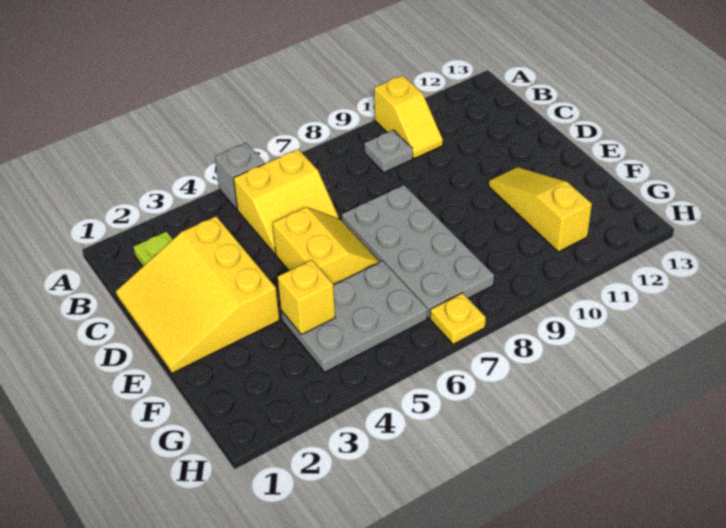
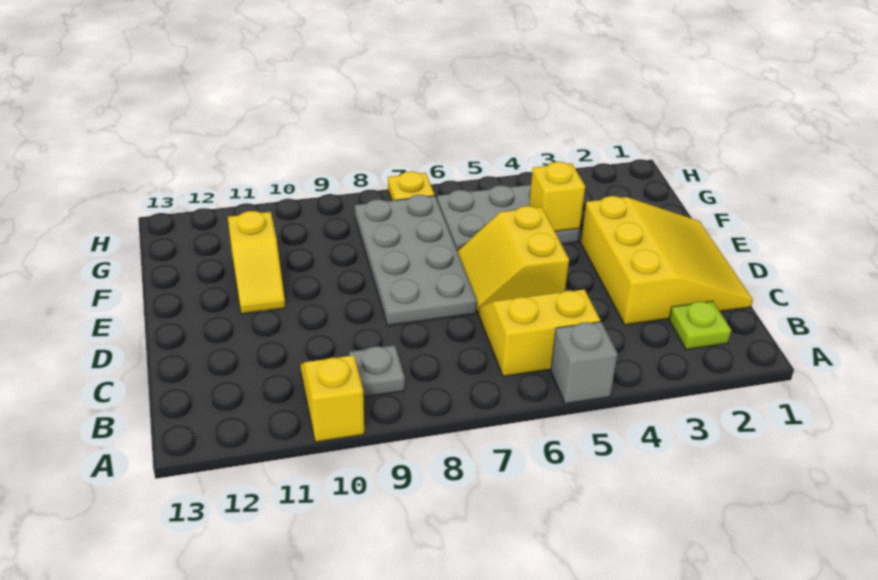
yellow 1x3 slope [489,167,592,252] -> yellow 1x2 slope [228,211,285,314]

